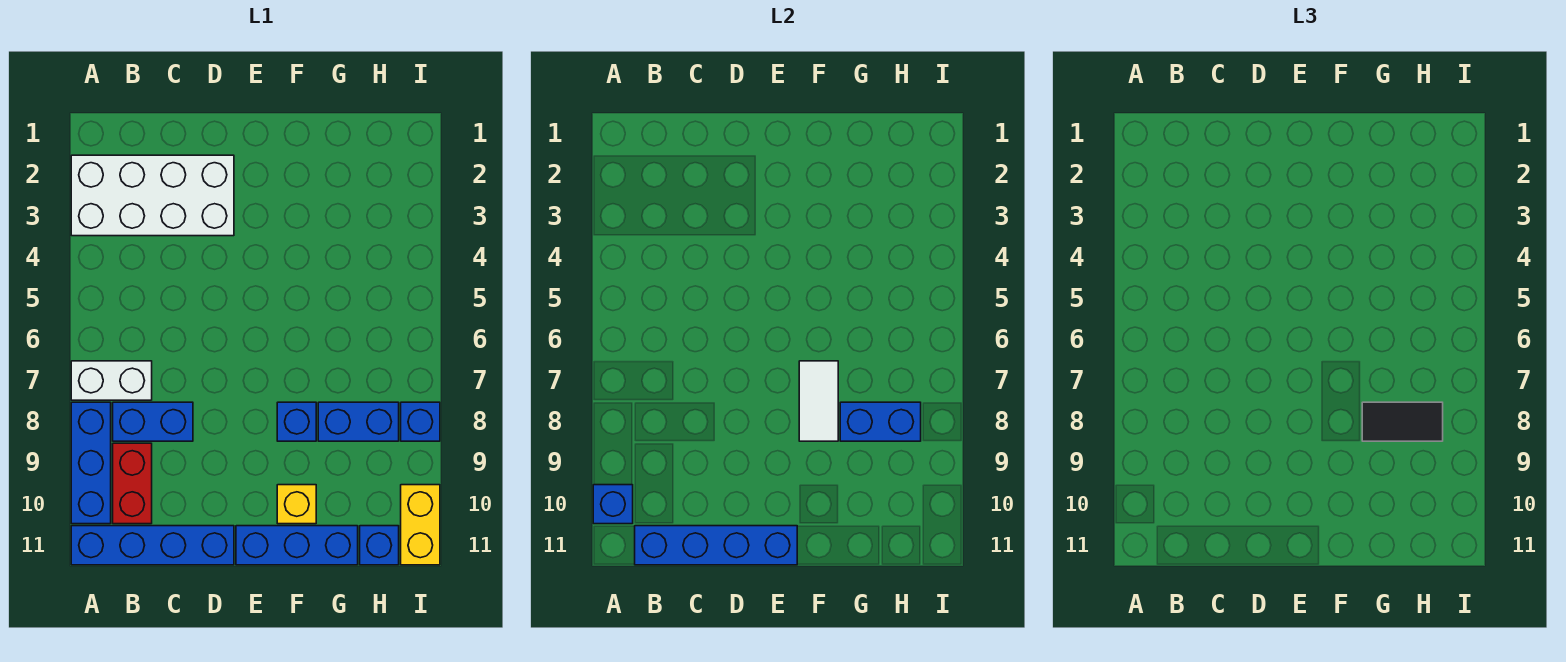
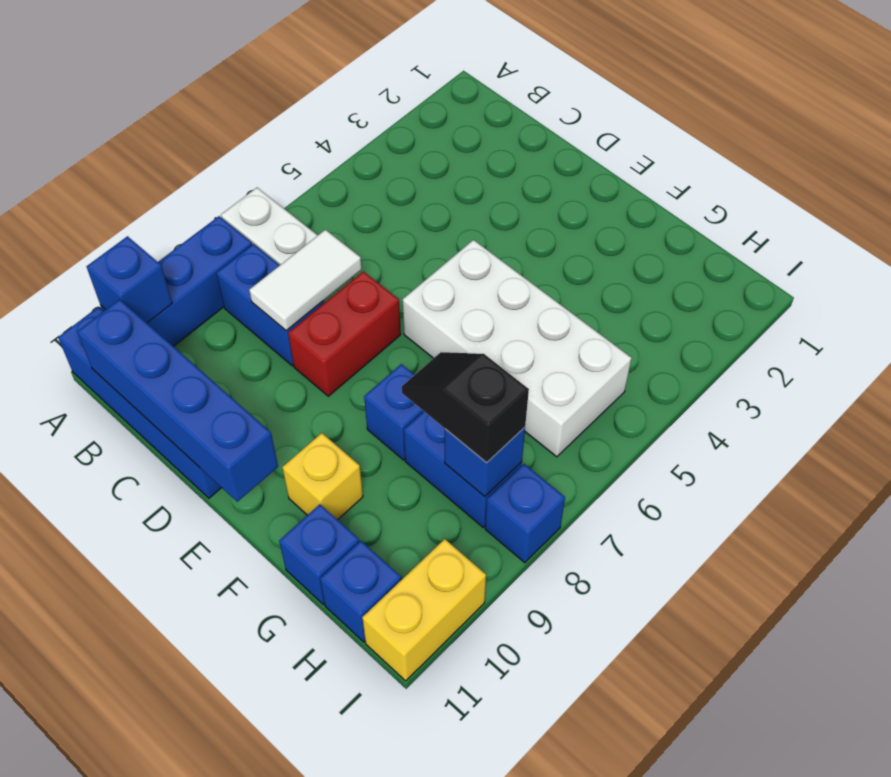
white 2x4 brick [71,155,234,236] -> white 2x4 brick moved to [403,240,631,457]
red 1x2 brick [113,443,152,524] -> red 1x2 brick moved to [288,271,401,396]
blue 1x3 brick [236,526,358,565] -> blue 1x1 brick [279,505,359,604]
white 1x2 tile [799,361,838,441] -> white 1x2 tile moved to [249,230,361,331]
blue 1x2 brick [840,402,921,441] -> blue 1x1 brick [445,427,525,496]
black 1x2 tile [1362,402,1443,441] -> black 1x2 slope [402,352,529,462]

